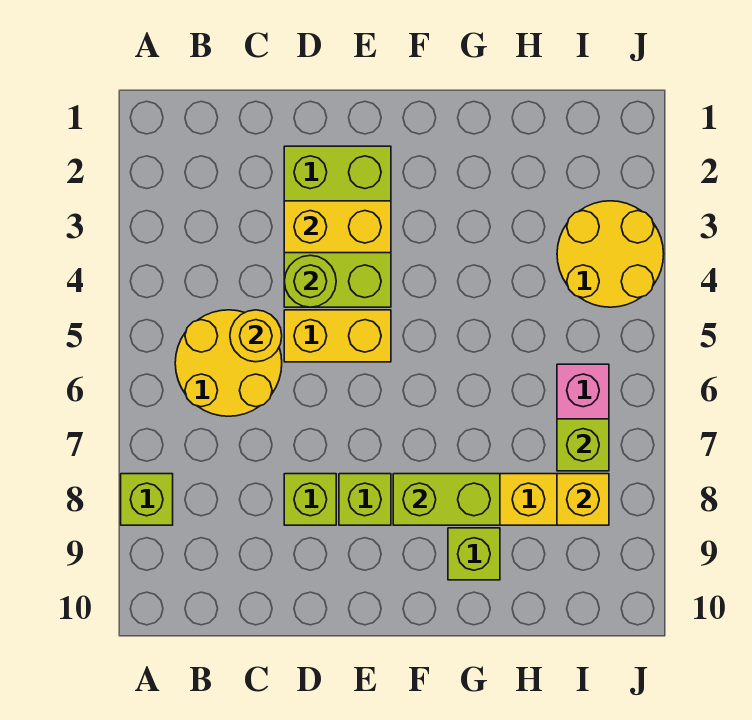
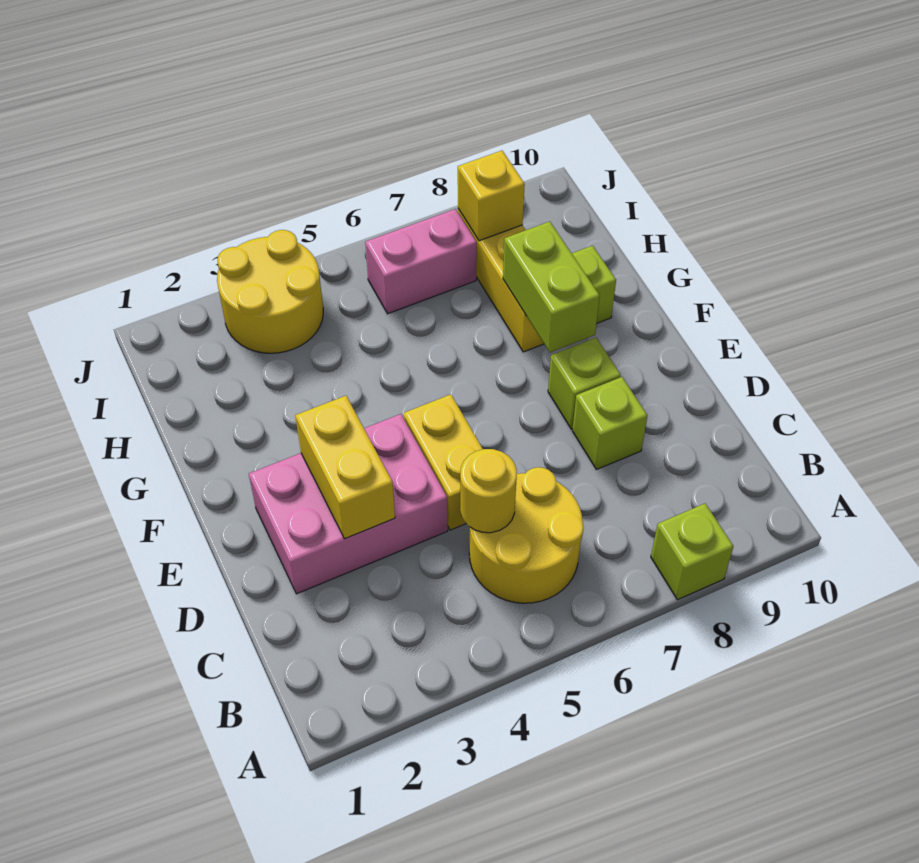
lime 2x3 brick [284,146,391,307] -> pink 2x3 brick [249,414,448,594]
lime 1x1 round brick [284,255,336,307] -> none
lime 1x1 brick [557,419,609,471] -> none

